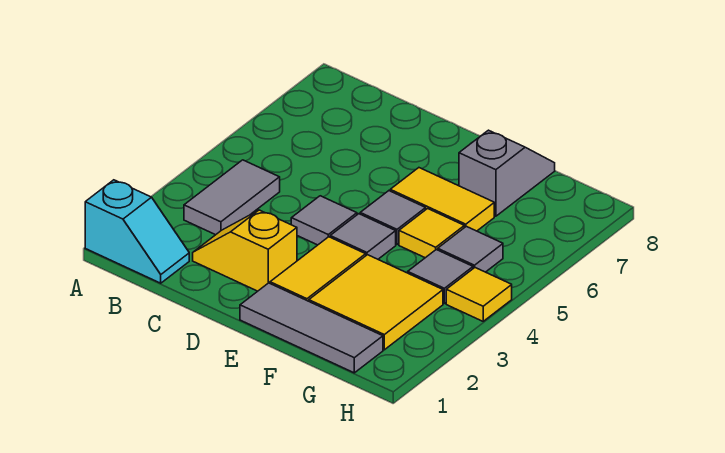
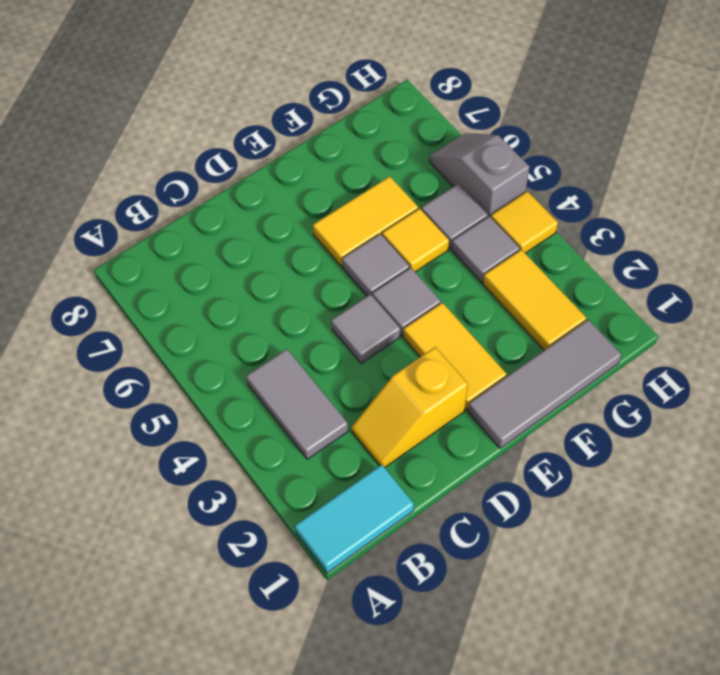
cyan 1x2 slope [85,180,189,283] -> cyan 1x2 tile [295,465,414,573]
yellow 2x2 tile [309,255,443,350] -> yellow 1x2 tile [483,250,586,350]
grey 1x2 slope [459,130,555,216] -> grey 1x2 slope moved to [429,133,530,217]

